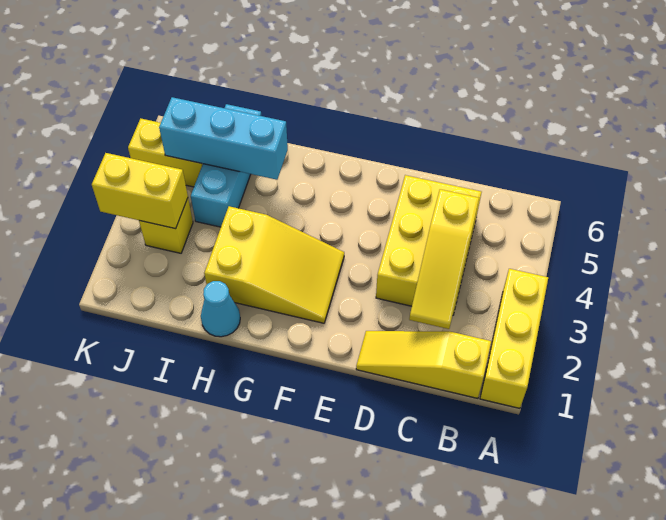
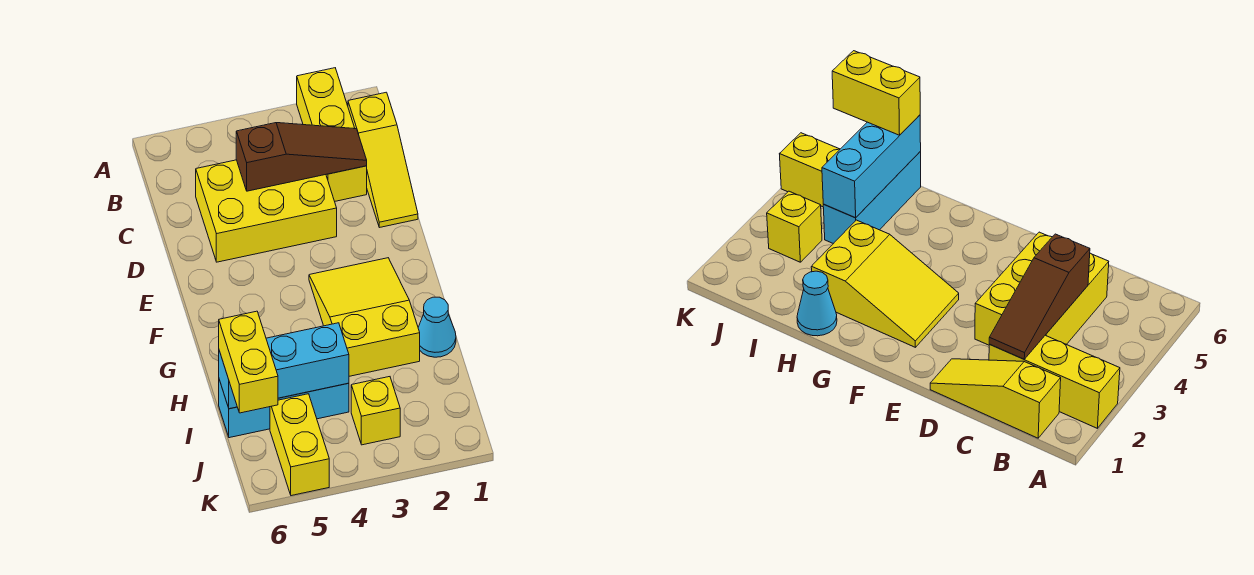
yellow 1x3 brick [480,269,548,408] -> yellow 1x3 brick turned to [297,68,367,201]
yellow 1x3 slope [409,189,479,329] -> brown 1x3 slope [236,123,367,191]
cyan 1x3 brick [159,97,288,180] -> cyan 1x3 brick turned to [219,323,349,409]
yellow 1x2 brick [92,153,188,229] -> yellow 1x2 brick moved to [219,311,278,413]

